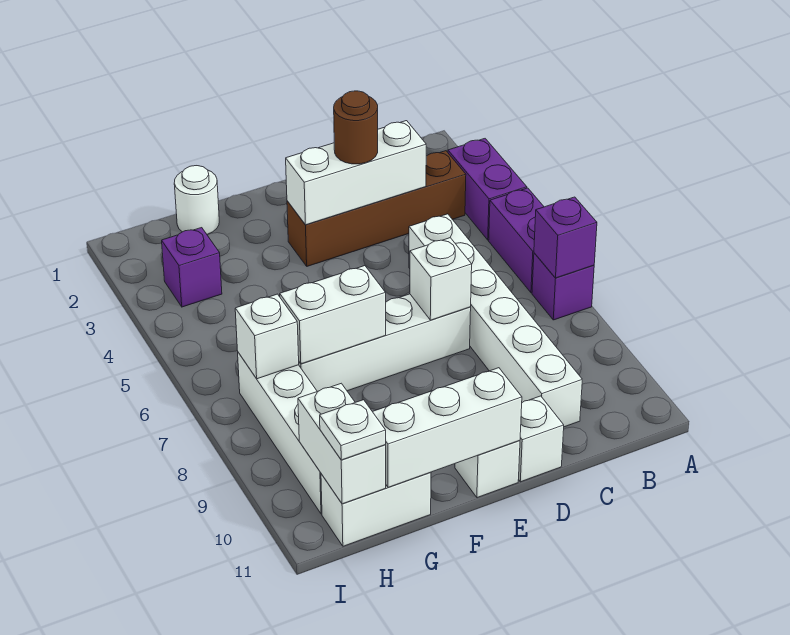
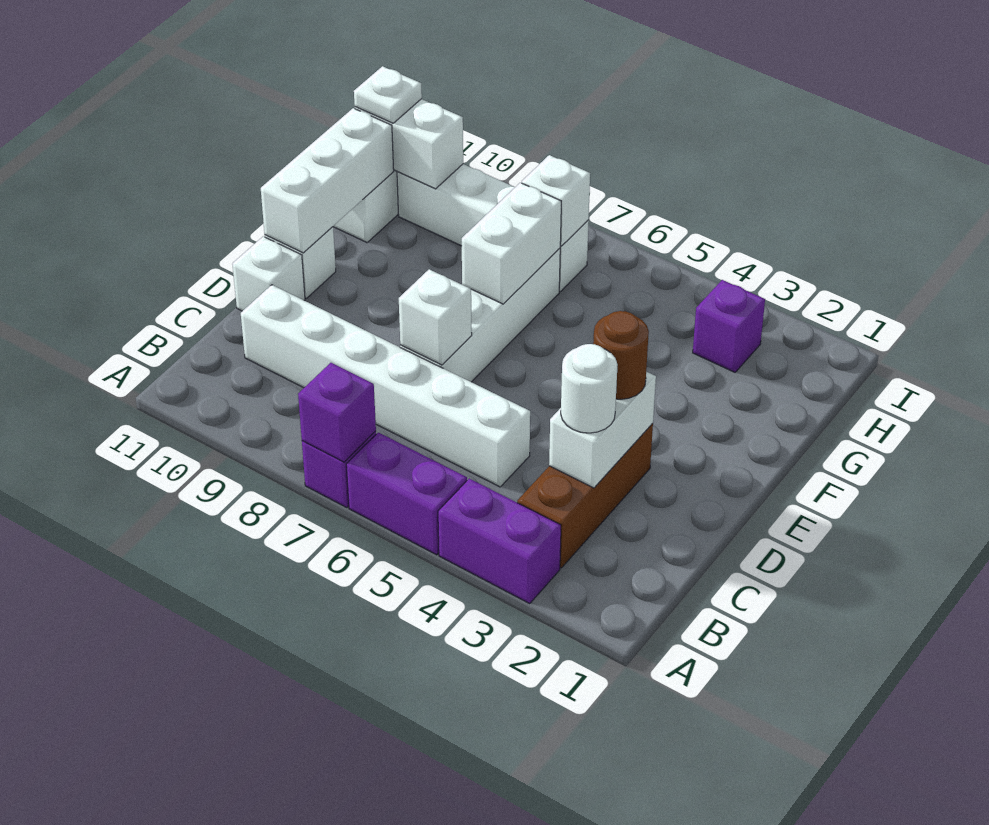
brown 1x4 brick [287,151,466,266] -> brown 1x3 brick [517,423,653,568]
white 1x3 brick [286,121,426,225] -> white 1x2 brick [549,372,656,488]
white 1x1 round brick [174,166,219,234] -> white 1x1 round brick moved to [561,344,618,433]

